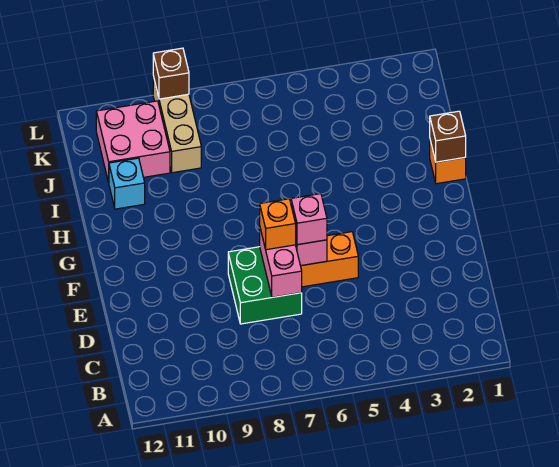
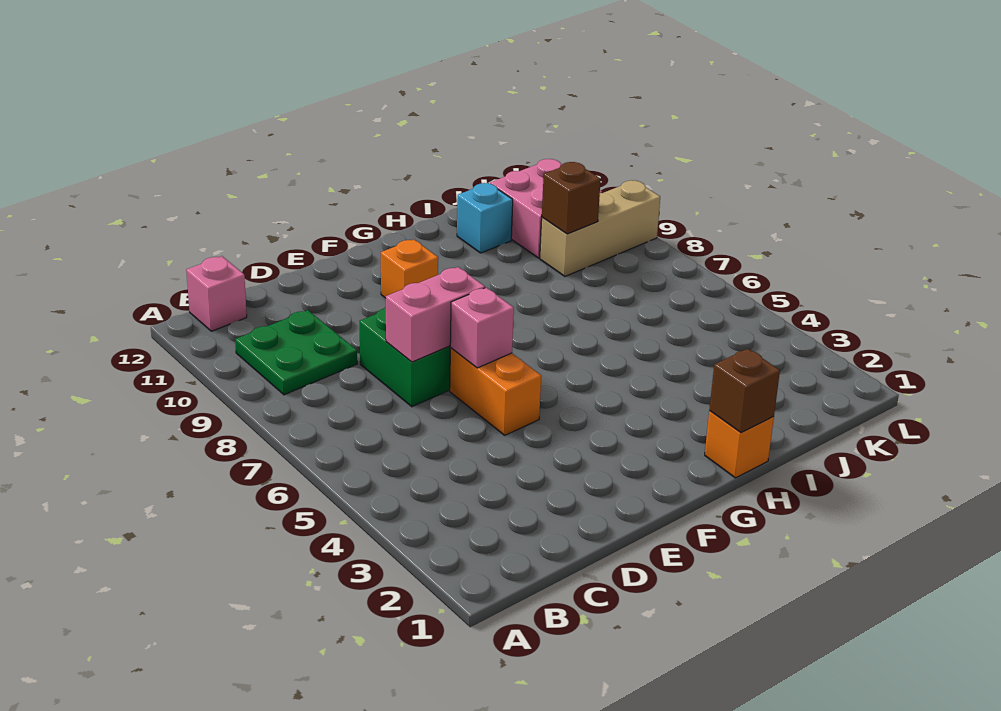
none -> green 2x2 plate [235,310,357,395]
pink 1x1 brick [291,194,327,245] -> pink 1x1 brick moved to [186,256,247,331]
orange 1x1 brick [260,199,296,250] -> orange 1x1 brick moved to [381,239,438,298]
brown 1x1 brick [153,48,189,99] -> brown 1x1 brick moved to [542,162,601,234]

